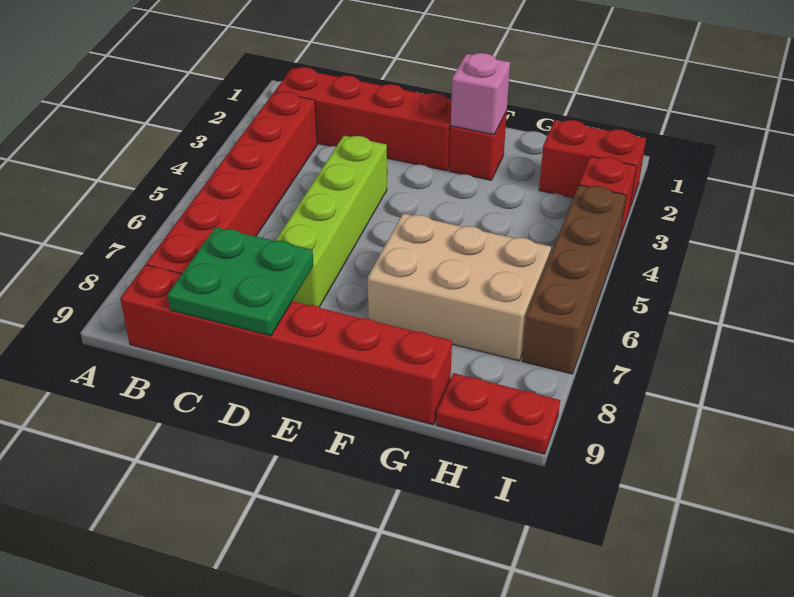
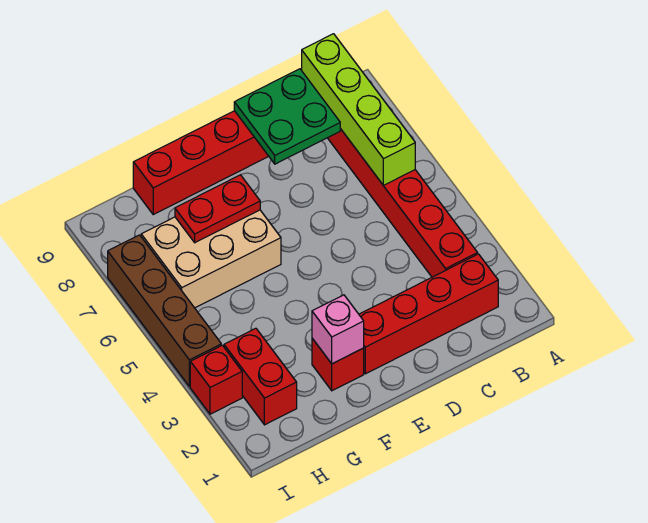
lime 1x4 brick [276,136,387,307] -> lime 1x4 brick moved to [302,34,415,186]
red 1x2 brick [539,120,646,208] -> red 1x2 brick turned to [224,328,297,425]
red 1x2 plate [436,373,560,454] -> red 1x2 plate moved to [175,175,260,243]

